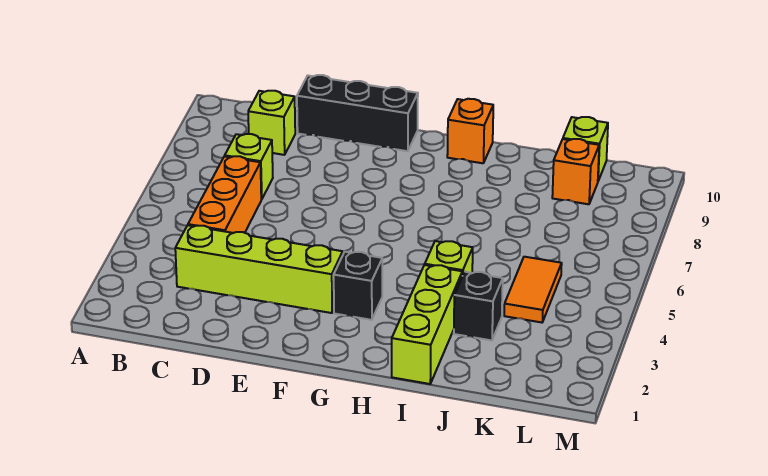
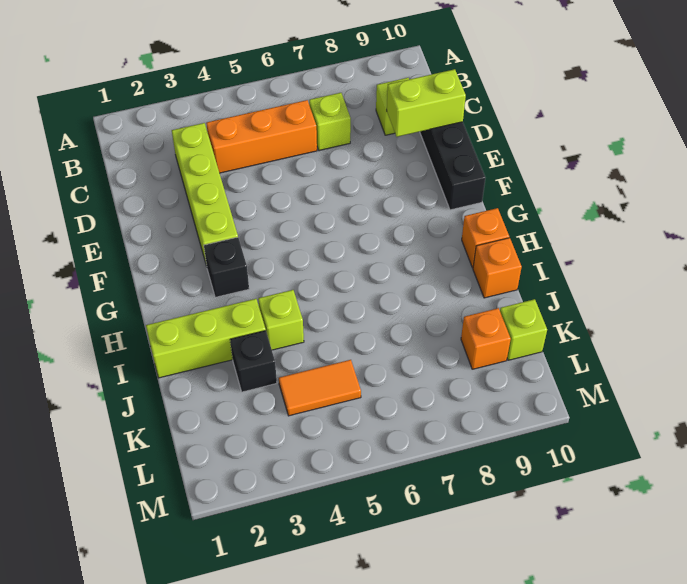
none -> lime 1x2 brick [387,69,466,137]
none -> orange 1x1 brick [473,238,522,298]

